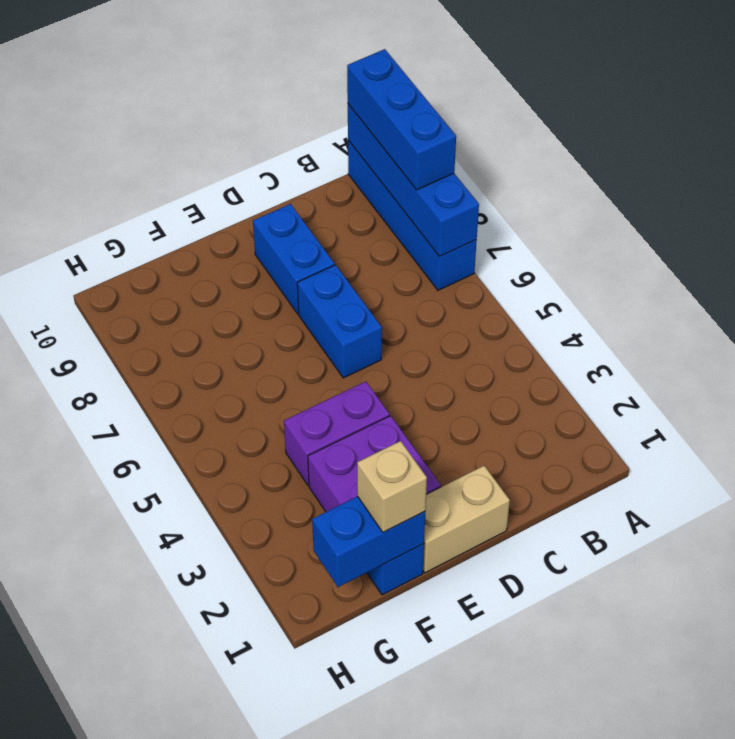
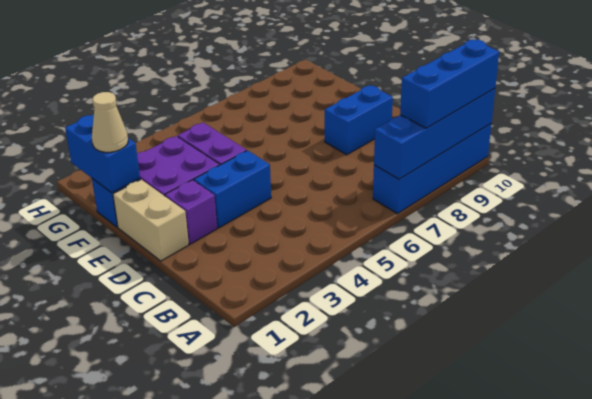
none -> purple 1x1 brick [165,180,217,244]
blue 1x2 brick [297,265,382,378] -> blue 1x2 brick moved to [194,151,271,228]
tan 1x1 brick [357,441,427,532] -> tan 1x1 cone [92,92,128,152]

